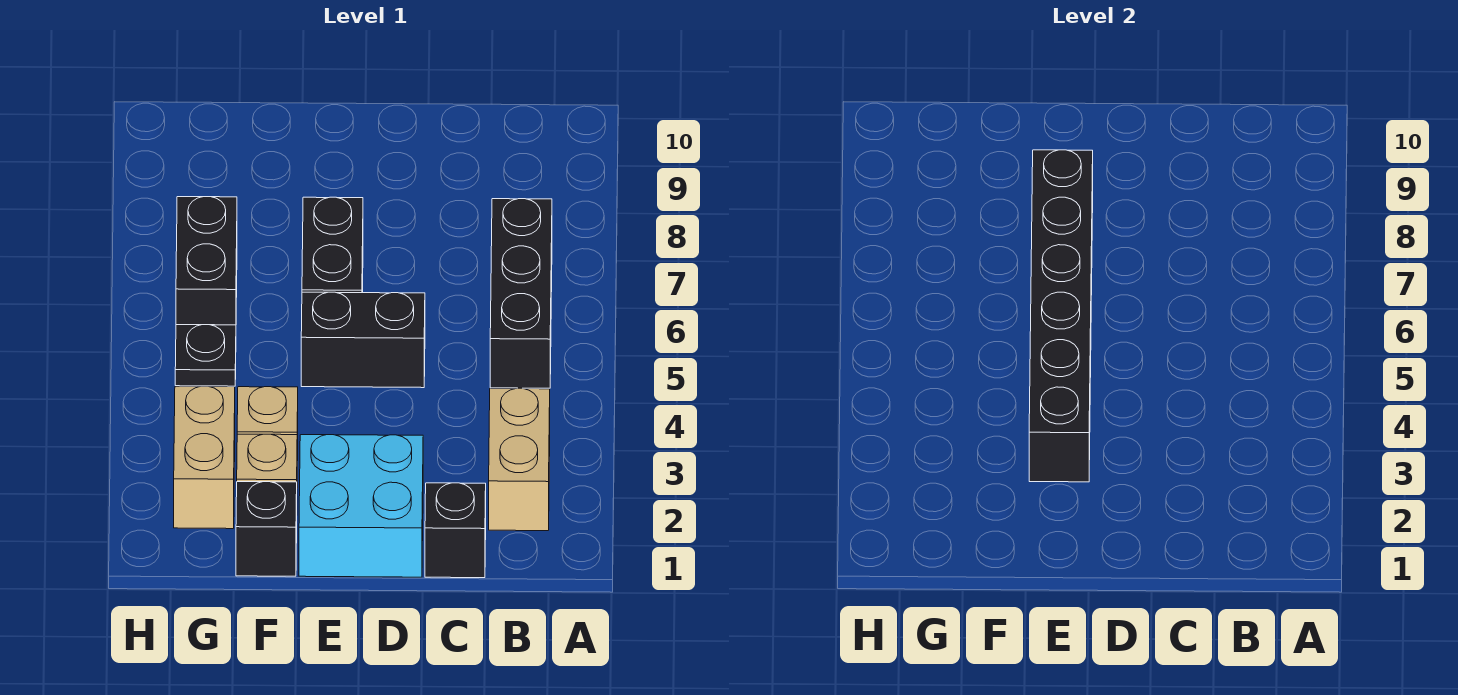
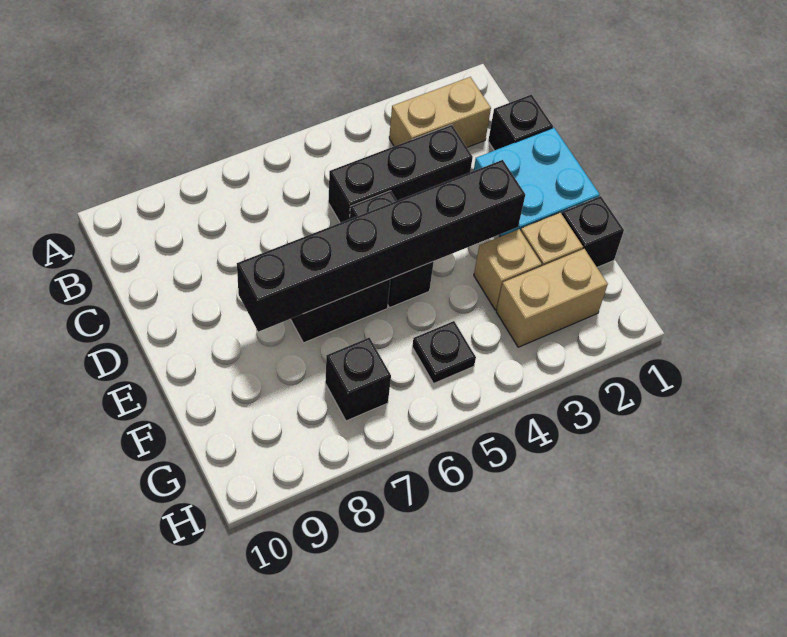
black 1x3 brick [490,199,552,388] -> black 1x3 brick moved to [328,125,473,223]
black 1x2 brick [176,197,237,325] -> black 1x1 brick [325,338,391,421]

